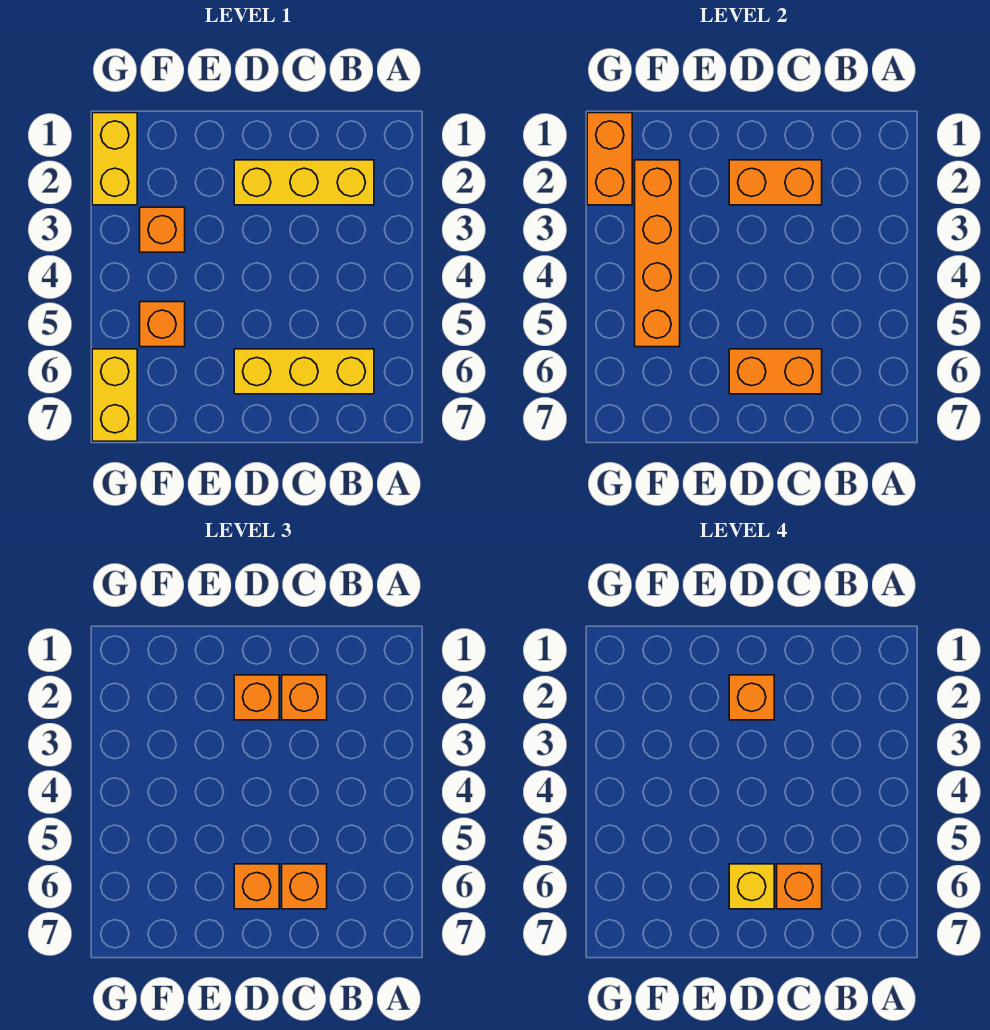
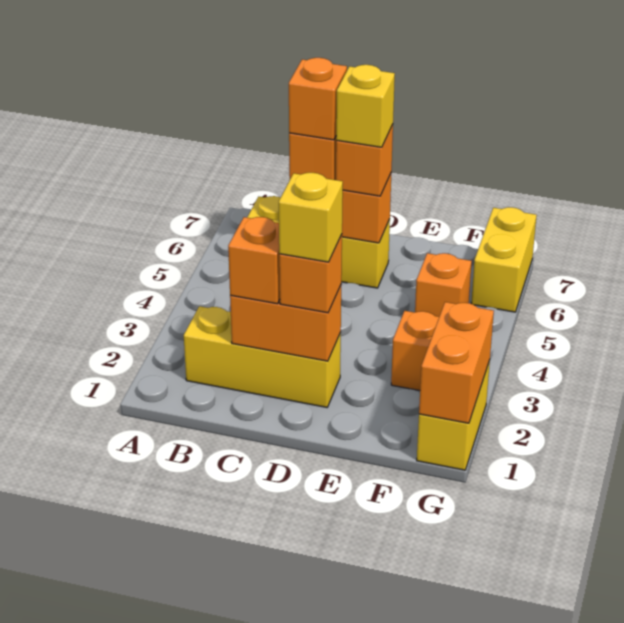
orange 1x1 brick [729,675,774,720] -> yellow 1x1 brick [279,173,343,262]
orange 1x4 brick [635,160,680,347] -> none

